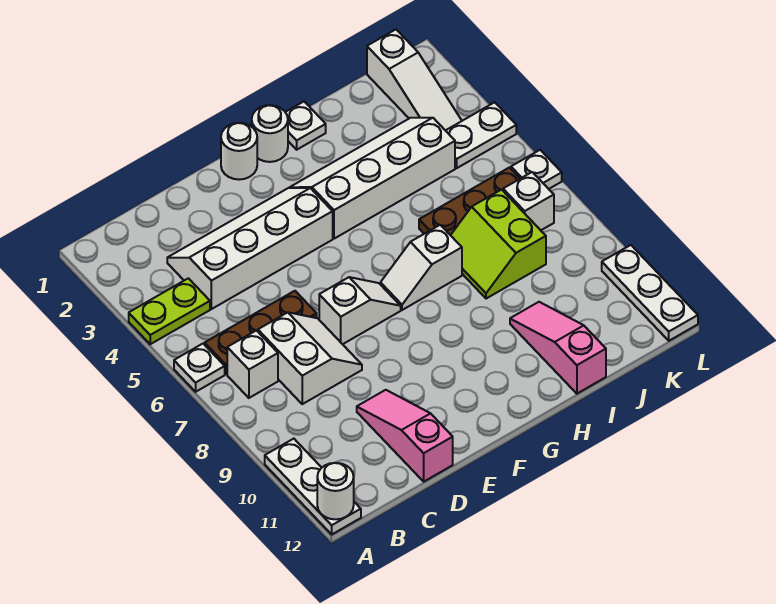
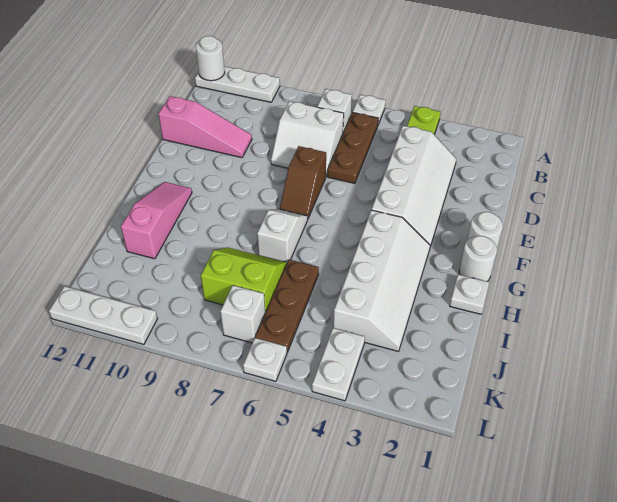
white 1x2 slope [319,277,401,344] -> brown 1x2 slope [280,146,326,219]
pink 1x3 slope [510,302,606,394] -> pink 1x3 slope turned to [121,182,192,259]
white 1x3 slope [367,30,462,130] -> none

